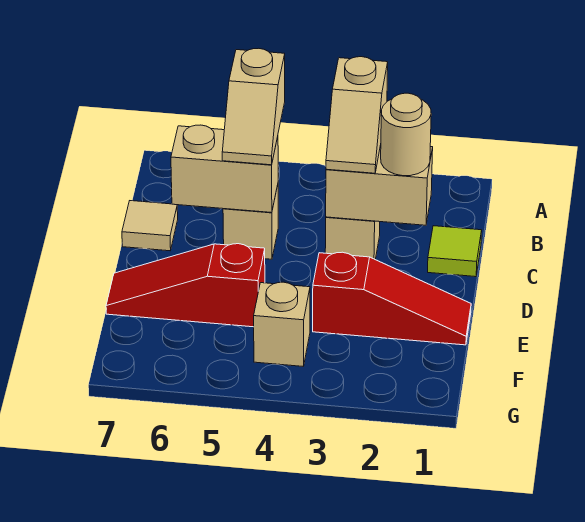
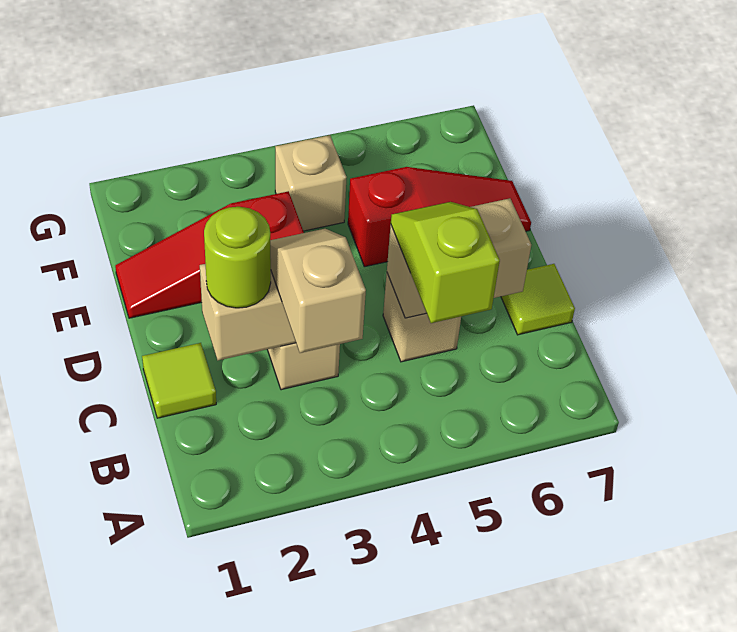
tan 1x2 slope [222,48,285,165] -> lime 1x2 slope [391,202,500,323]
tan 1x1 round brick [381,93,431,176] -> lime 1x1 round brick [204,207,271,308]
tan 1x1 tile [122,201,178,251] -> lime 1x1 tile [501,264,575,335]

